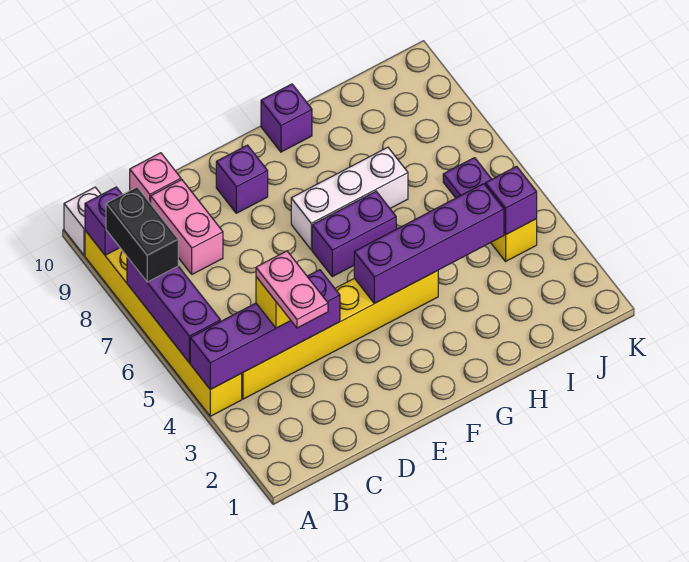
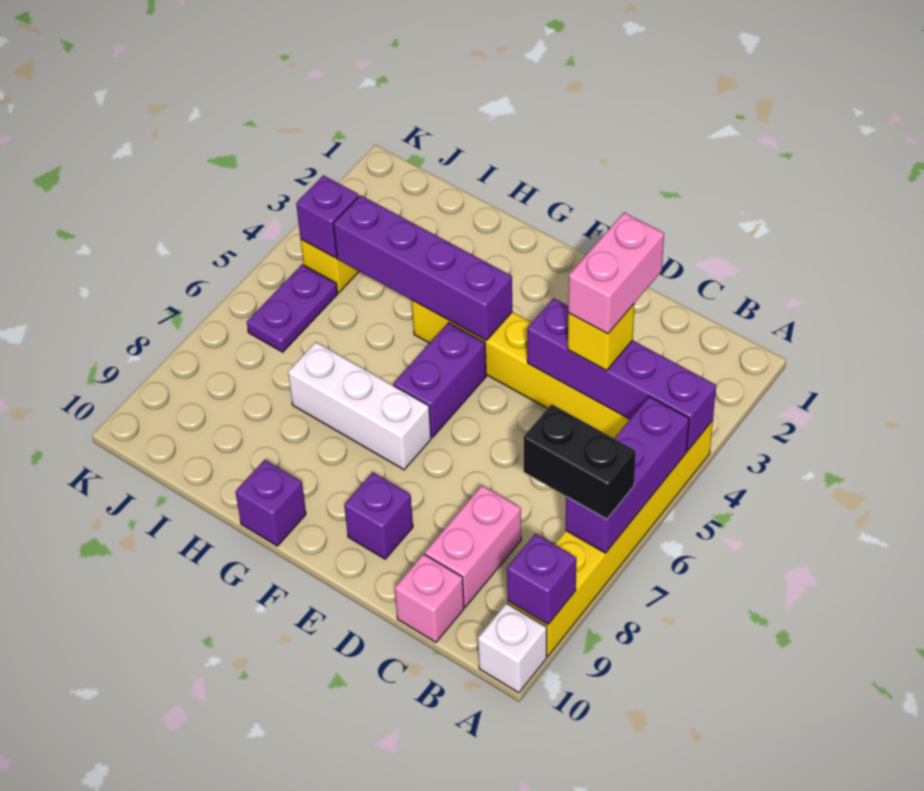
black 1x2 brick [106,187,178,282] -> black 1x2 brick turned to [523,404,636,519]
pink 1x2 plate [256,251,328,328] -> pink 1x2 brick [568,213,664,334]
purple 1x2 brick [312,191,396,277] -> purple 1x2 brick turned to [394,323,486,437]

